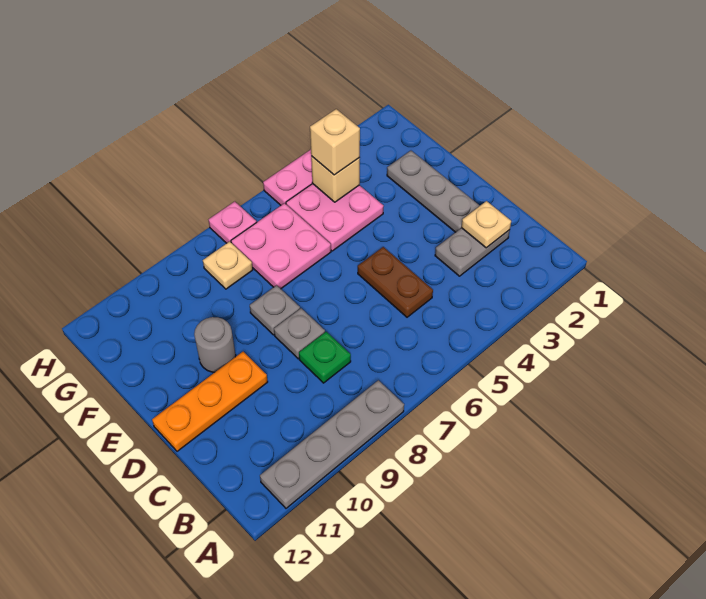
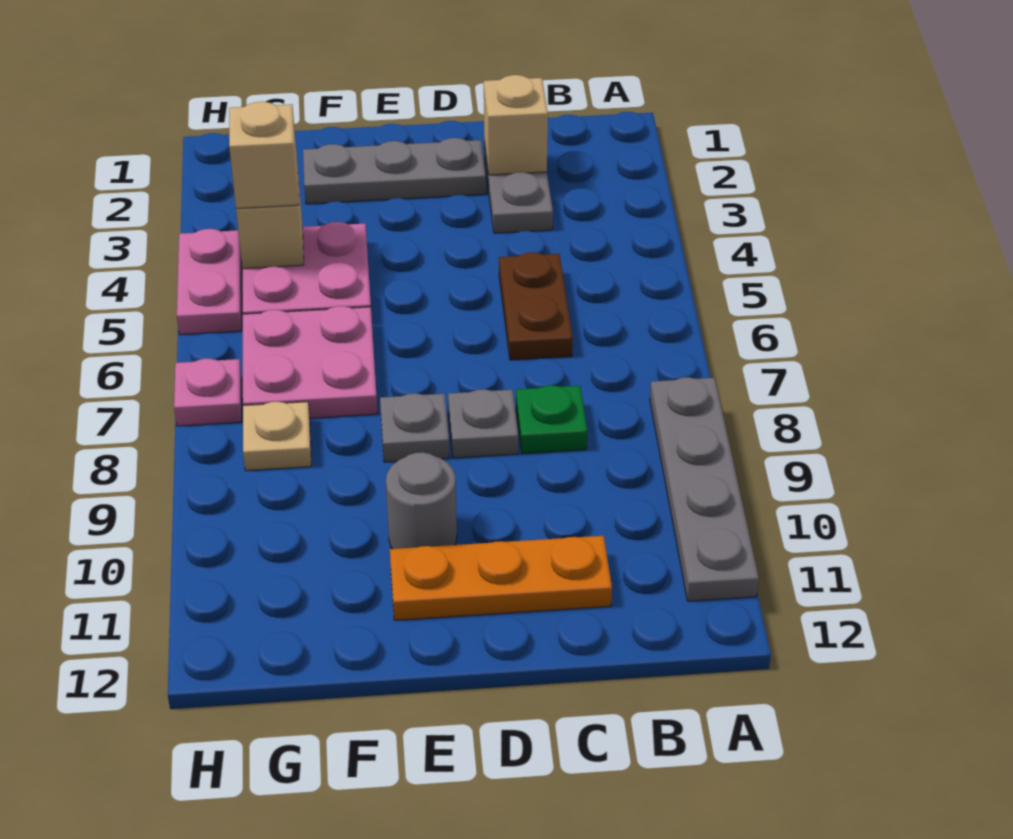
tan 1x1 plate [462,201,511,248] -> tan 1x1 brick [484,75,548,175]
brown 1x2 plate [358,247,433,317] -> brown 1x2 plate turned to [499,252,573,360]
orange 1x3 plate [152,352,268,451] -> orange 1x3 plate turned to [390,536,612,620]

